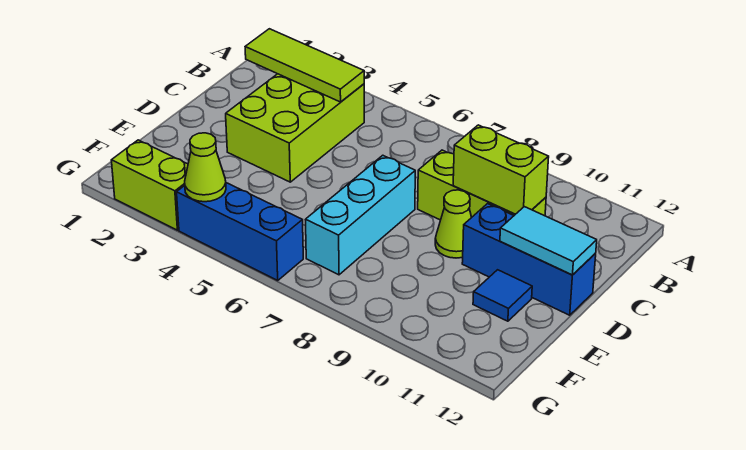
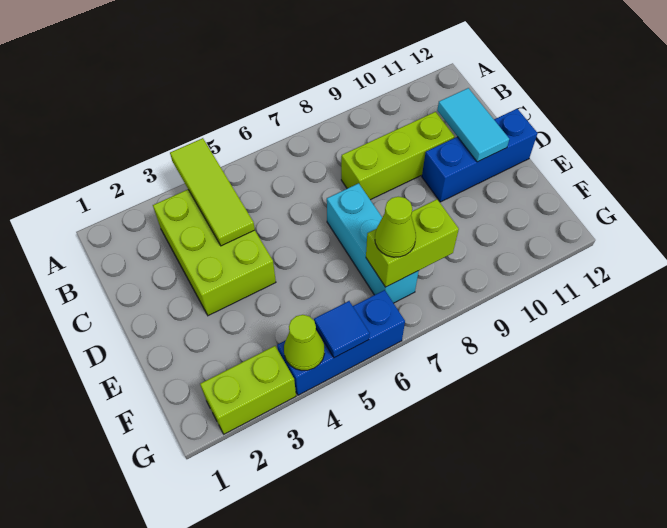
lime 1x3 tile [245,29,364,102] -> lime 1x3 tile turned to [170,138,255,246]
lime 1x2 brick [453,125,549,214] -> lime 1x2 brick moved to [366,199,459,287]
lime 1x1 cone [435,190,472,258] -> lime 1x1 cone moved to [375,197,416,257]
cyan 1x2 tile [500,207,597,275] -> cyan 1x2 tile turned to [437,88,509,162]
blue 1x1 tile [473,270,532,321] -> blue 1x1 tile moved to [314,301,370,358]

